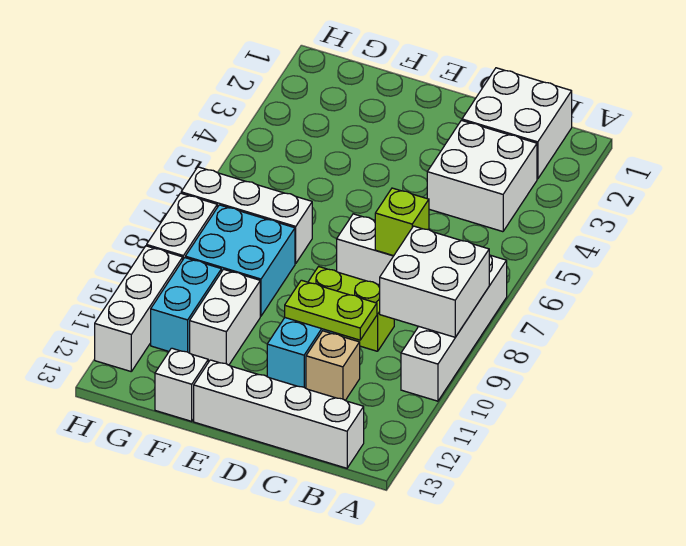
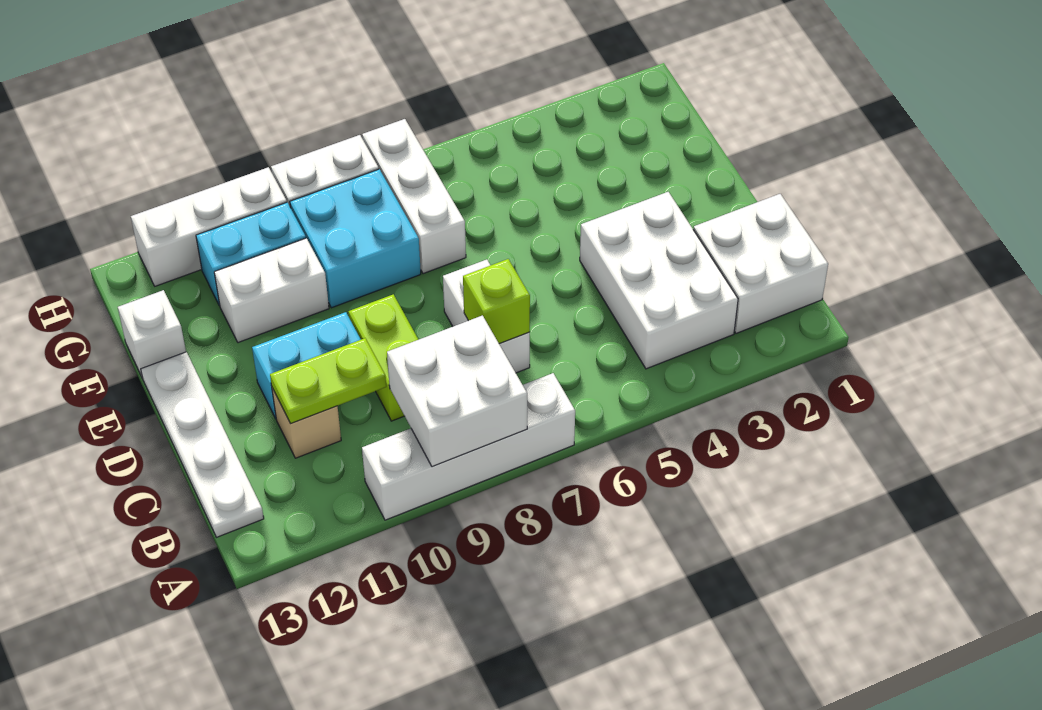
white 2x2 brick [427,120,537,232] -> white 2x3 brick [580,192,738,369]
white 1x4 brick [194,360,364,468] -> white 1x4 plate [141,352,264,537]
lime 1x2 plate [285,280,377,340] -> lime 1x2 plate turned to [270,338,386,424]

